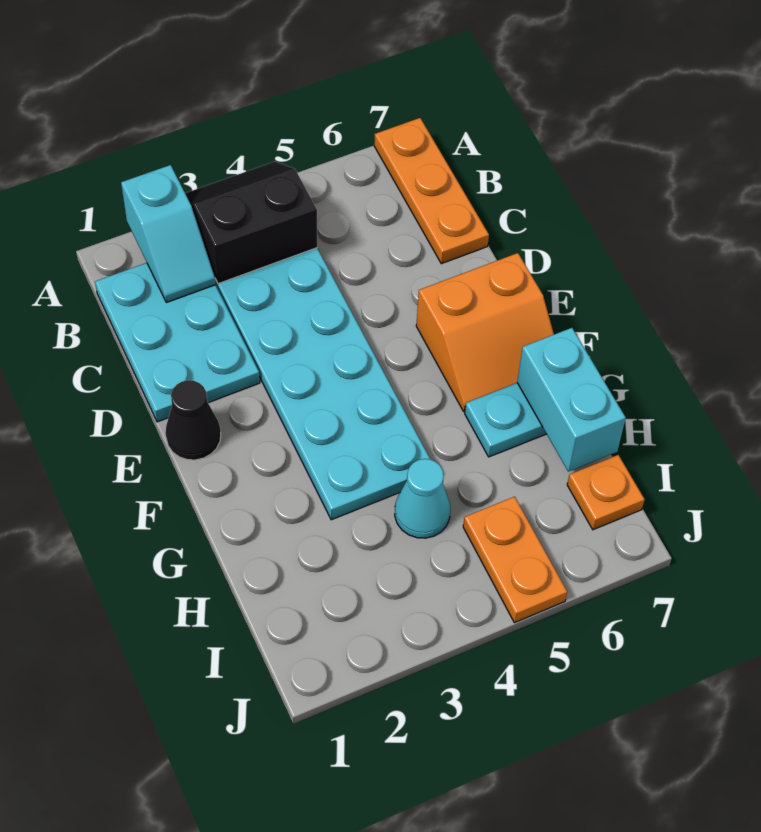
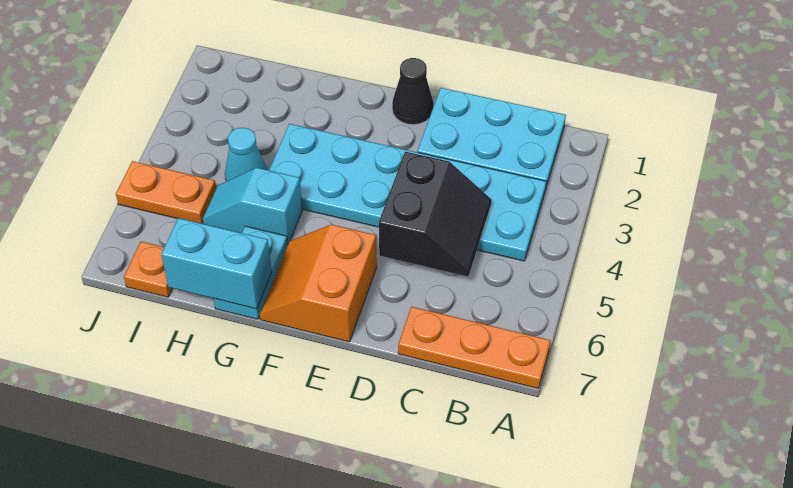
cyan 1x2 slope [121,165,216,302] -> cyan 1x2 slope moved to [203,168,302,243]
black 2x2 slope [185,162,317,284] -> black 2x2 slope moved to [379,152,492,276]

